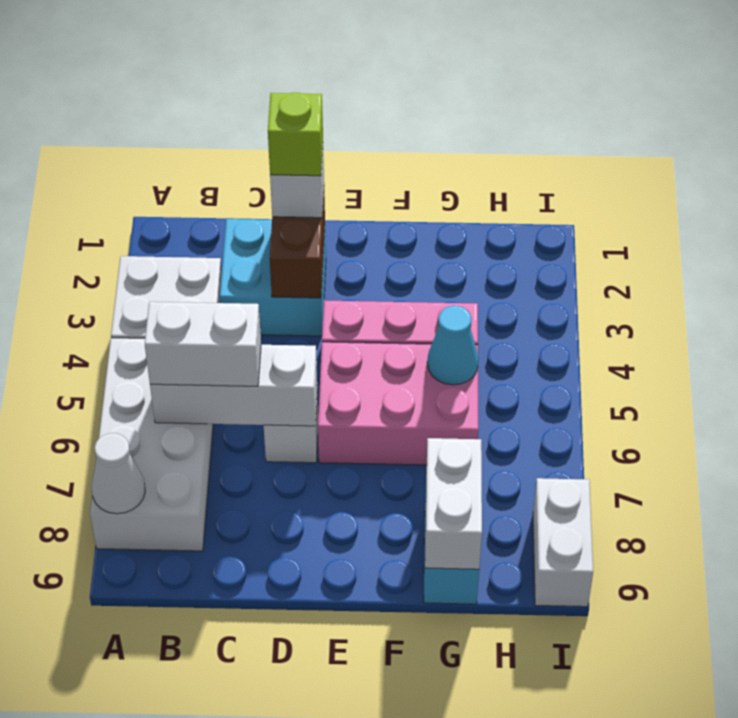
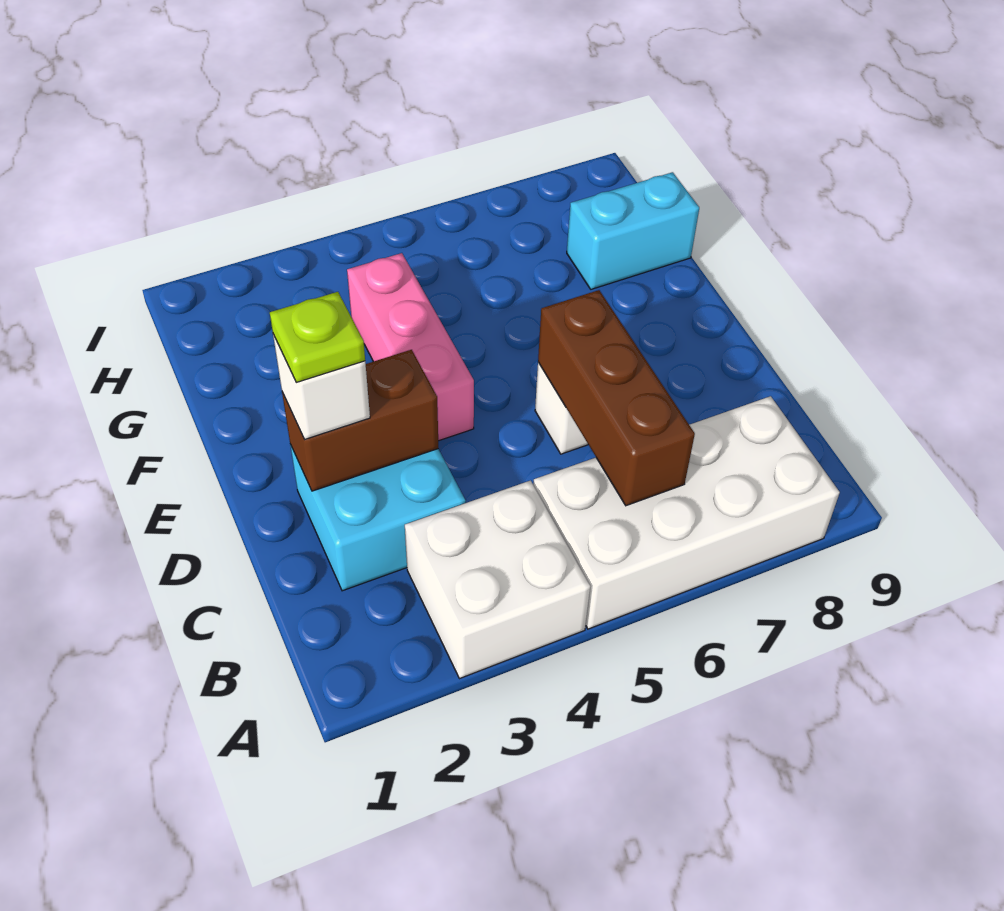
white 1x1 cone [91,433,145,514] -> none
white 1x3 brick [150,345,317,426] -> brown 1x3 brick [538,290,695,506]
white 1x2 brick [145,302,261,386] -> none
lime 1x1 brick [268,93,323,176] -> lime 1x1 plate [270,292,365,382]
pink 2x3 brick [318,342,479,465] -> none
cyan 1x1 cone [427,306,479,385] -> none
white 1x2 brick [425,438,482,569] -> none
white 1x2 brick [533,478,593,607] -> none

